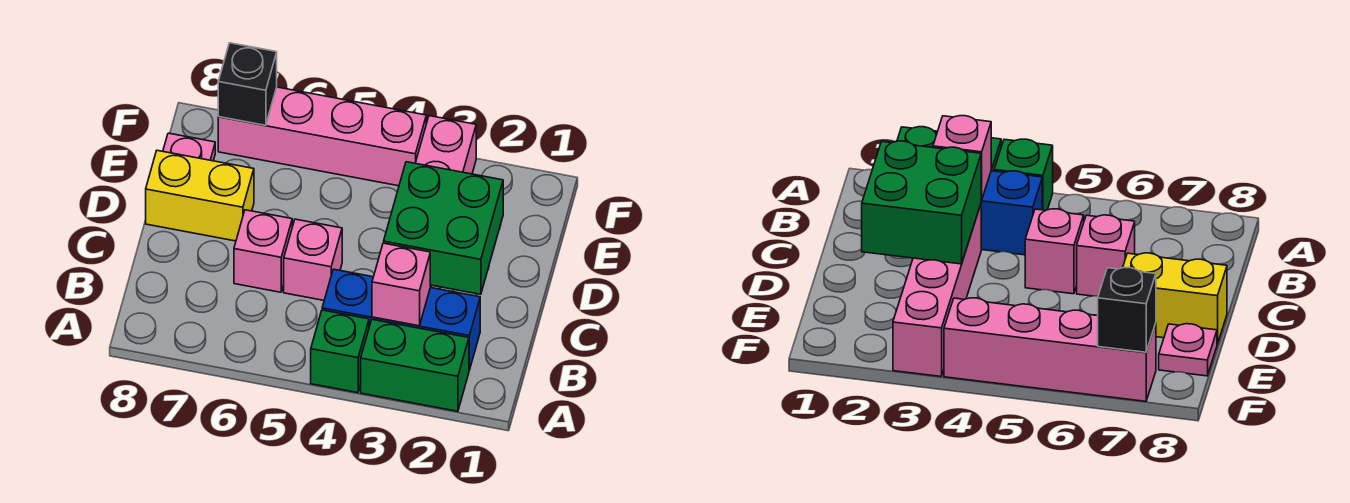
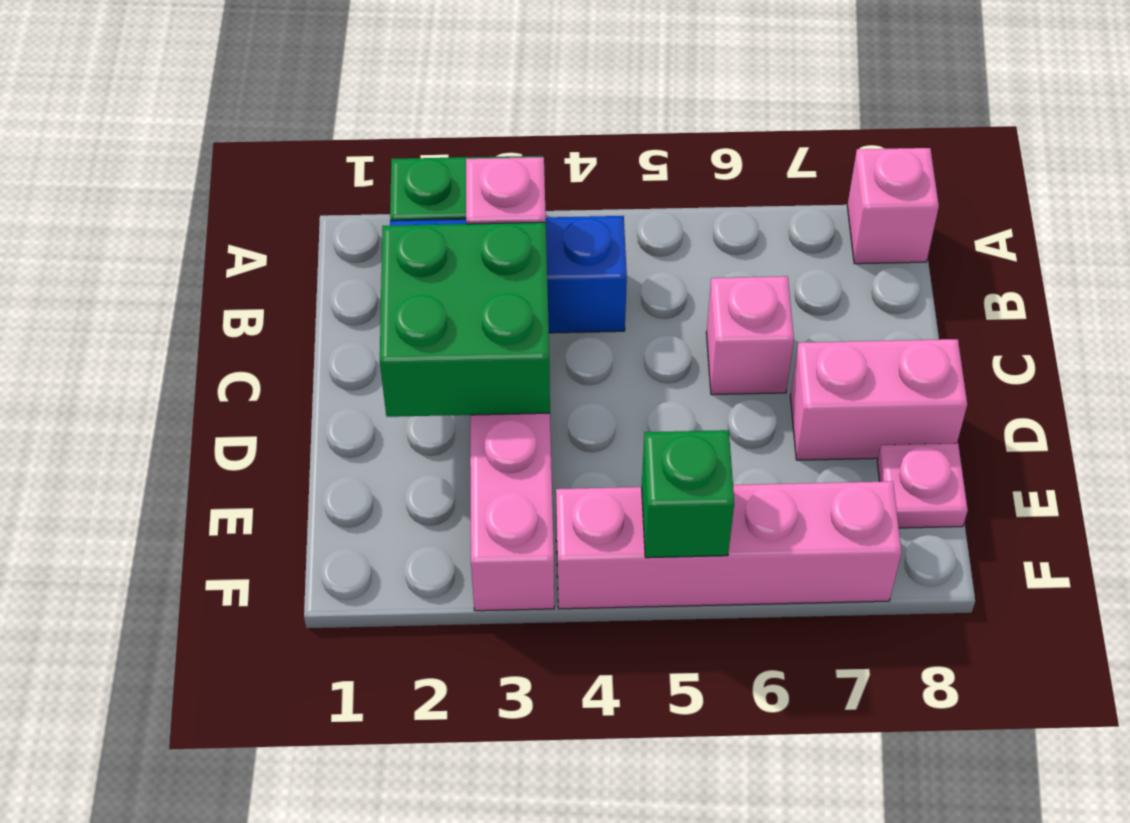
green 1x1 brick [311,310,369,393] -> green 1x1 brick moved to [642,430,734,558]
pink 1x1 brick [284,219,342,300] -> pink 1x1 brick moved to [847,148,939,264]
yellow 1x2 brick [146,150,254,241] -> pink 1x2 brick [790,339,967,460]
black 1x1 brick [218,43,277,125] -> none

